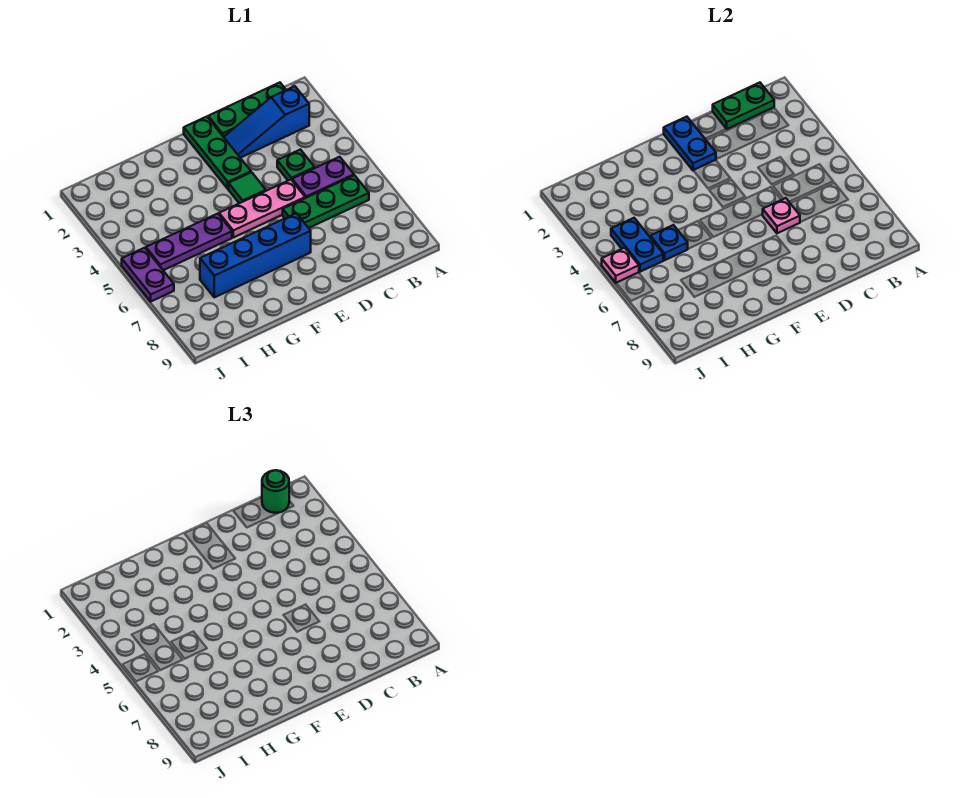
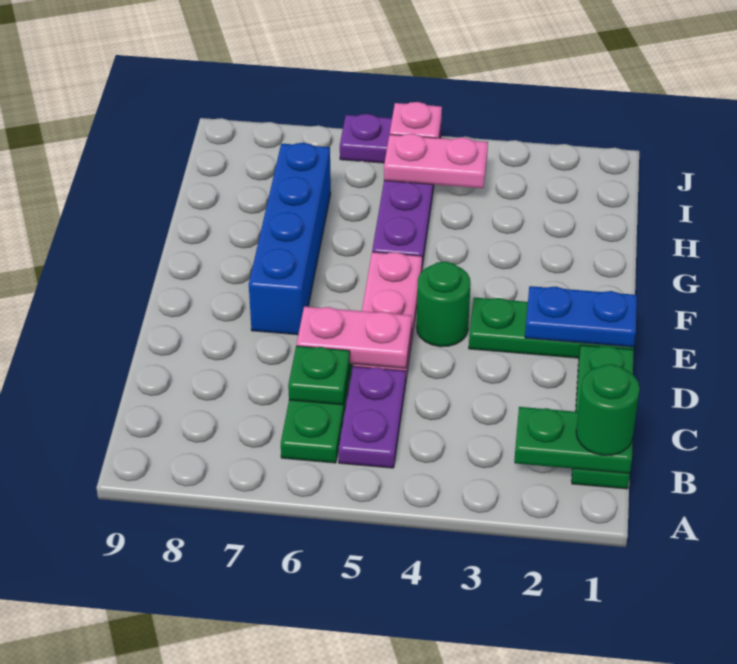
green 1x2 plate [713,83,774,129] -> green 1x2 plate turned to [514,407,633,474]
blue 1x3 slope [224,86,309,158] -> none
green 1x1 plate [277,150,315,181] -> green 1x1 plate moved to [288,346,350,405]
pink 1x1 plate [763,198,800,233] -> pink 1x2 plate [297,307,412,368]
green 1x1 tile [229,172,266,203] -> green 1x1 round brick [417,262,471,347]
blue 1x1 plate [650,225,688,260] -> none
blue 1x2 plate [611,218,663,272] -> pink 1x2 plate [384,134,488,188]

